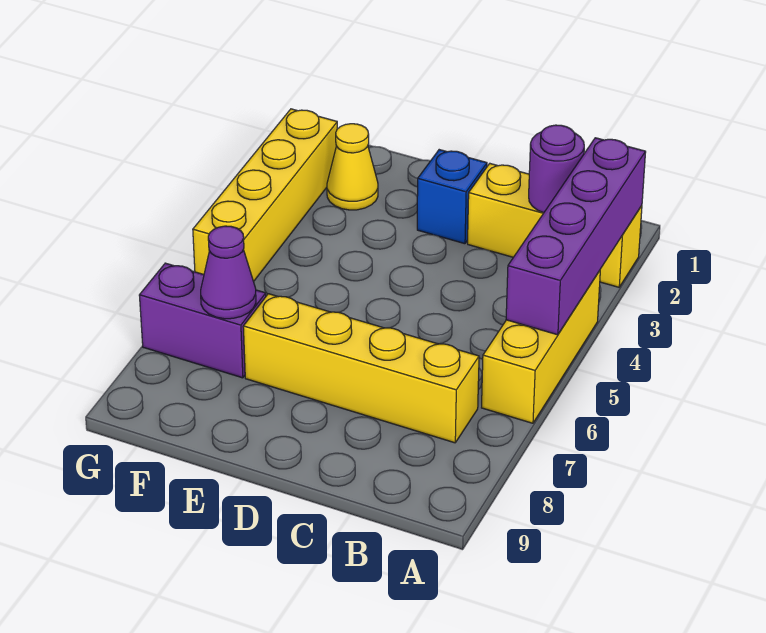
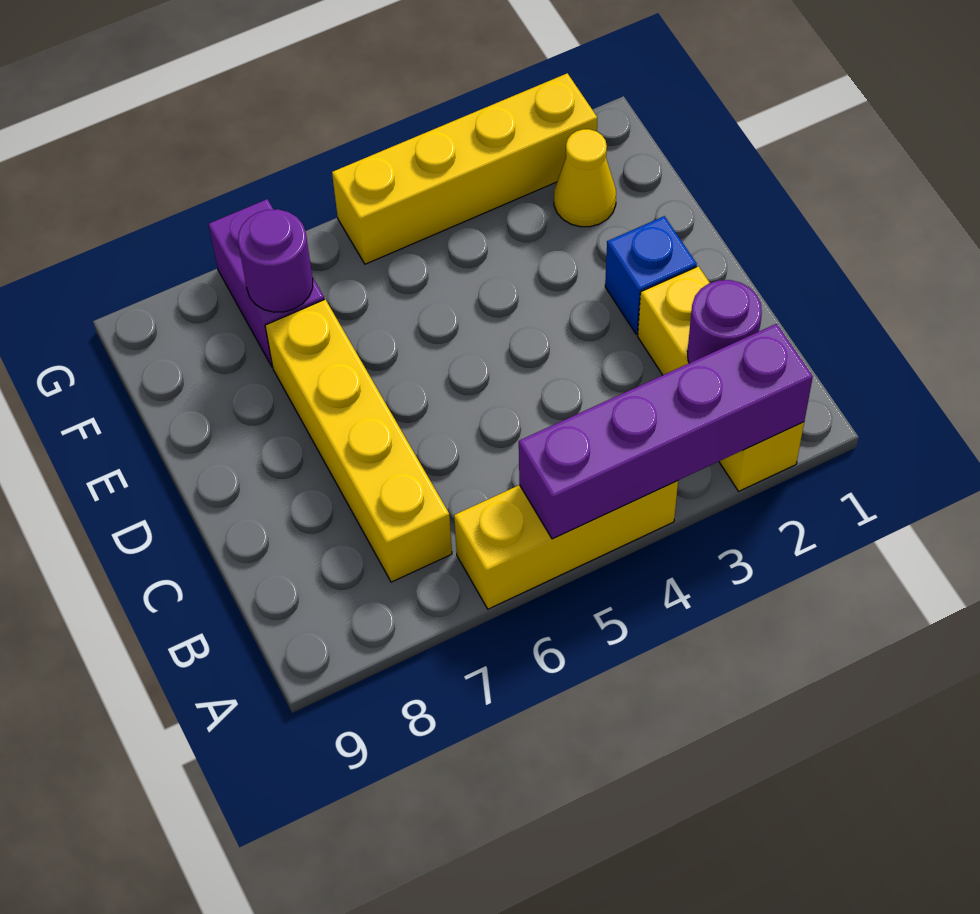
purple 1x1 cone [201,226,256,319] -> purple 1x1 round brick [238,209,313,312]

